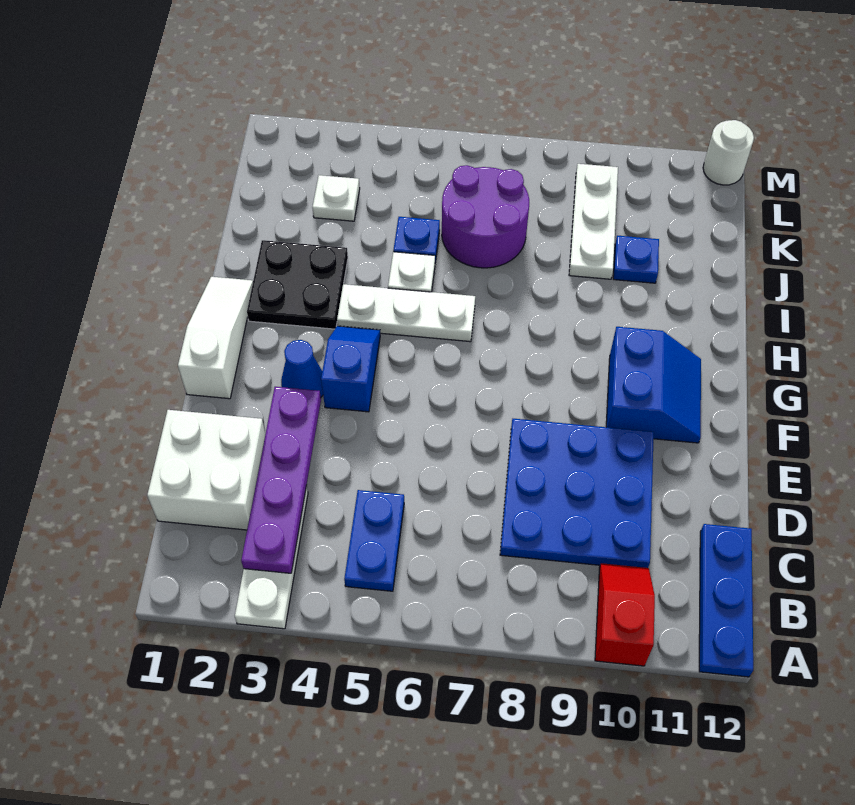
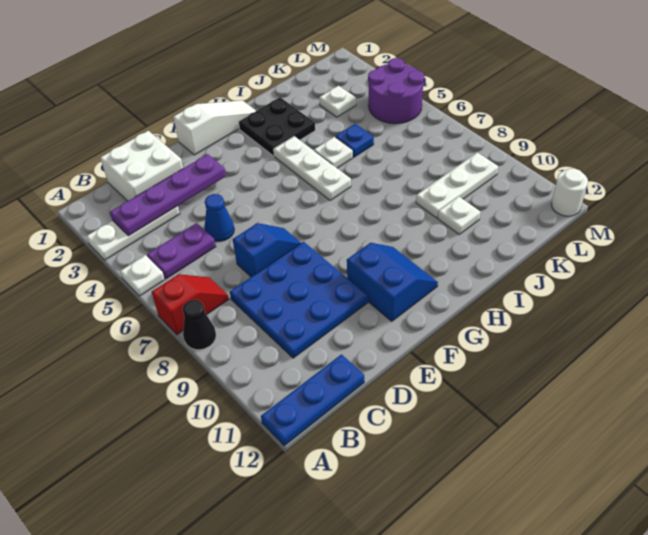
none -> white 1x1 plate [120,255,165,296]
none -> black 1x1 cone [183,300,216,350]
red 1x2 slope [595,563,655,666] -> red 1x2 slope moved to [152,274,229,335]
blue 1x2 plate [344,490,404,591] -> purple 1x2 plate [147,223,216,279]
blue 1x1 cone [281,340,323,397] -> blue 1x1 cone moved to [205,194,234,241]
blue 1x2 slope [321,326,380,412] -> blue 1x2 slope moved to [233,223,301,277]
blue 2x2 slope [606,327,701,443] -> blue 2x2 slope turned to [347,243,438,321]
purple 2x2 round brick [442,165,529,268] -> purple 2x2 round brick moved to [368,58,424,124]
blue 1x1 plate [613,236,659,283] -> white 1x1 plate [438,196,480,234]

